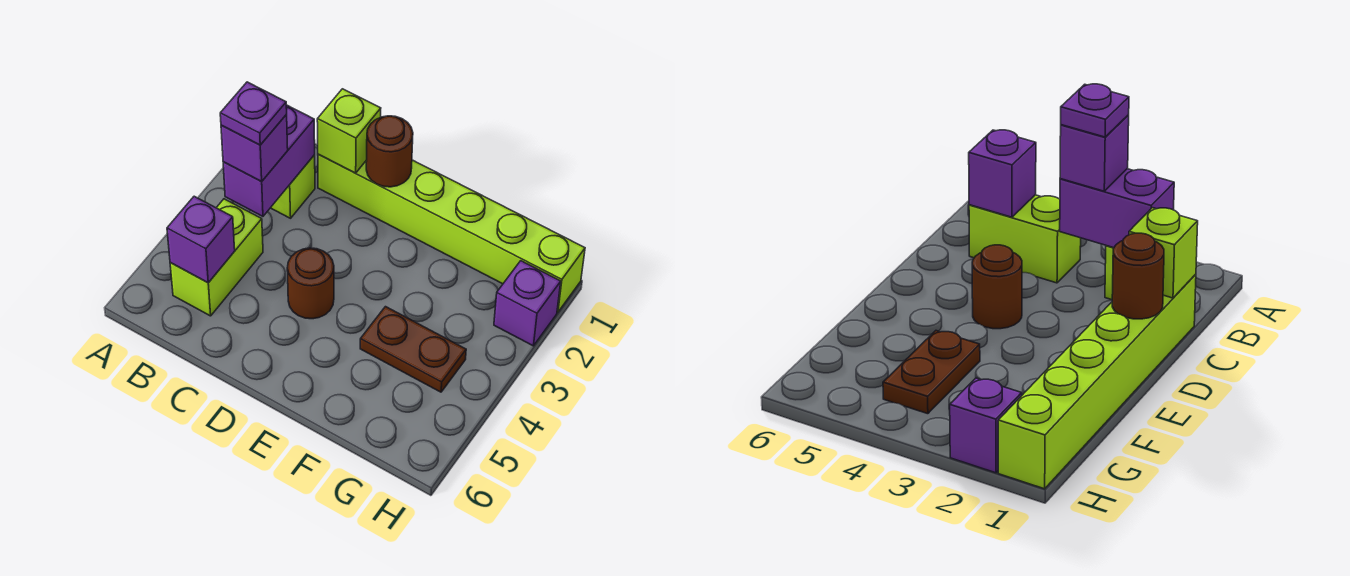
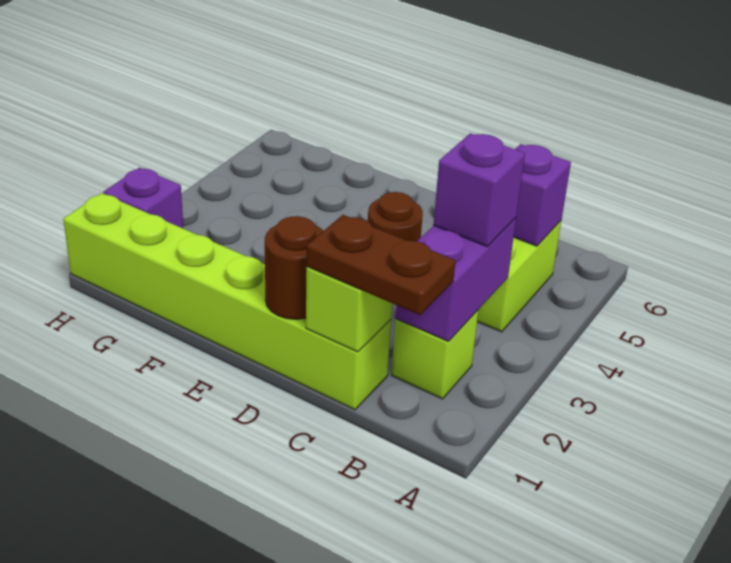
purple 1x1 plate [220,82,287,145] -> none
brown 1x2 plate [360,307,466,392] -> brown 1x2 plate moved to [307,215,456,315]

